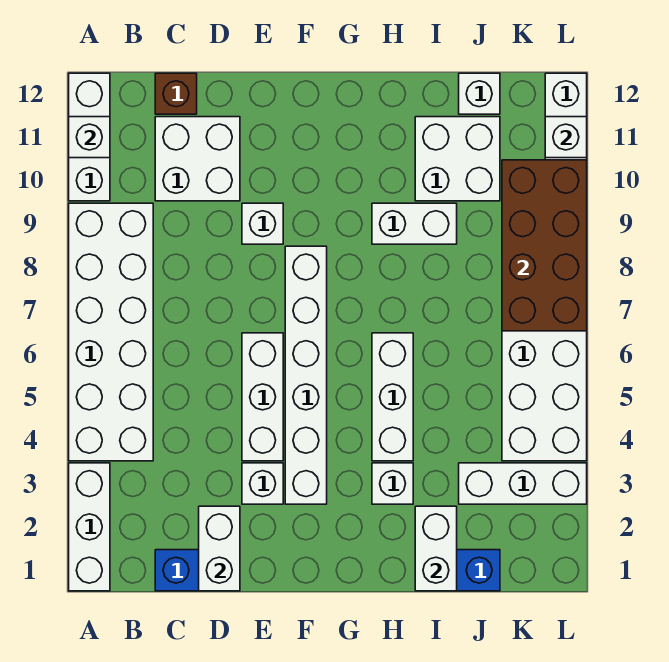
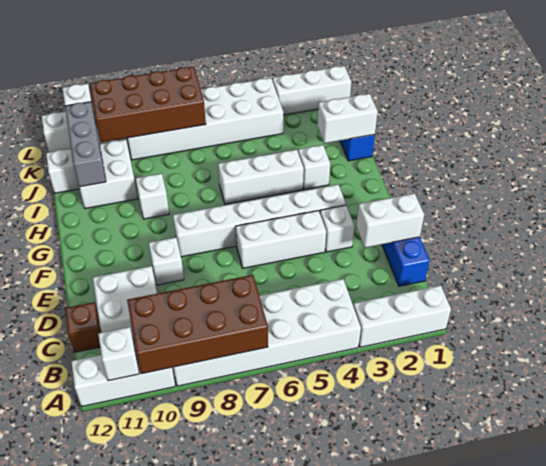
none -> brown 2x4 brick [127,275,268,374]
white 1x2 brick [372,203,457,244] -> white 1x1 brick [136,173,169,219]
none -> grey 1x3 brick [65,102,106,187]
white 1x3 brick [459,463,587,504] -> white 1x3 brick turned to [273,66,351,115]

